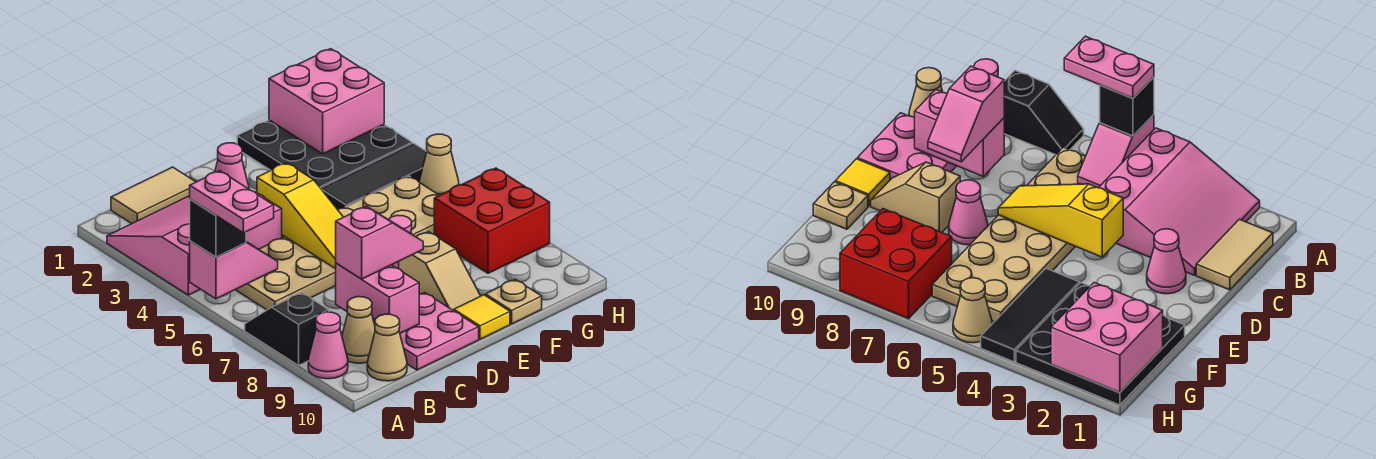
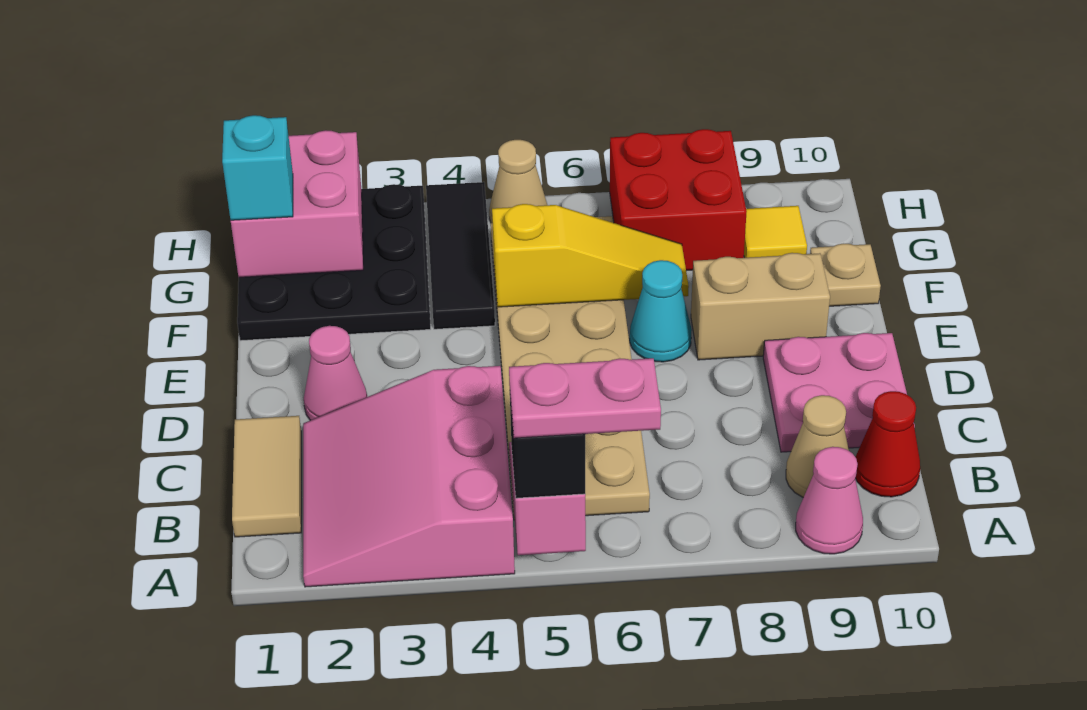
black 1x2 slope [245,293,329,365] -> none
tan 1x1 cone [367,314,407,381] -> red 1x1 cone [856,391,920,497]
pink 1x2 brick [336,263,419,333] -> none
pink 1x2 slope [336,206,423,279] -> none
yellow 1x3 slope [257,163,343,269] -> yellow 1x3 slope moved to [492,204,689,307]
pink 1x1 cone [949,180,988,245] -> cyan 1x1 cone [630,260,692,362]
tan 1x2 slope [399,232,480,311] -> tan 1x2 brick [691,253,830,360]
yellow 1x1 tile [454,295,510,339] -> yellow 1x1 tile moved to [744,206,807,258]
none -> cyan 1x1 brick [222,115,293,220]

